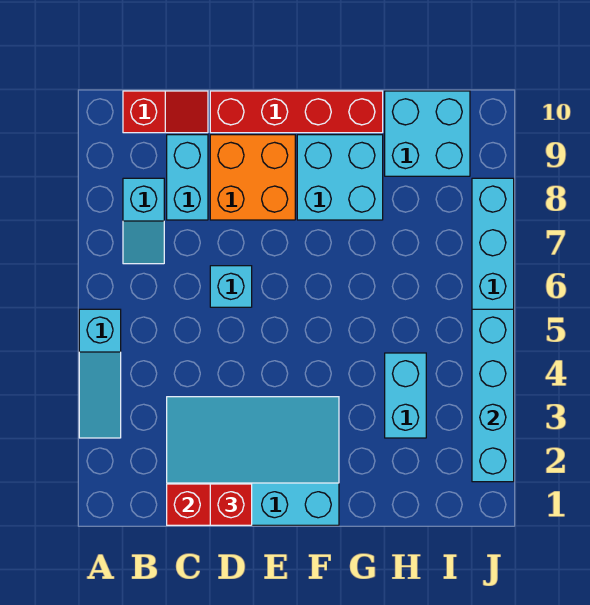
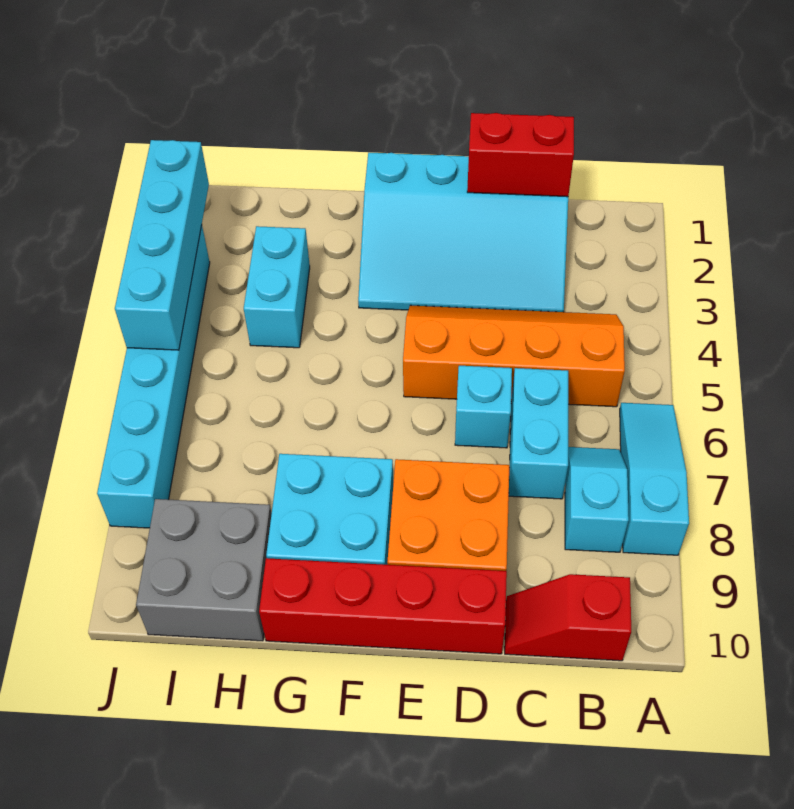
cyan 1x3 slope [79,309,121,438] -> cyan 1x3 slope moved to [620,403,689,555]
none -> orange 2x4 slope [403,305,625,407]
cyan 1x2 brick [167,135,208,220] -> cyan 1x2 brick moved to [509,368,568,499]
red 1x1 brick [210,484,252,525] -> none
cyan 2x2 brick [385,91,470,176] -> grey 2x2 brick [136,499,272,641]

